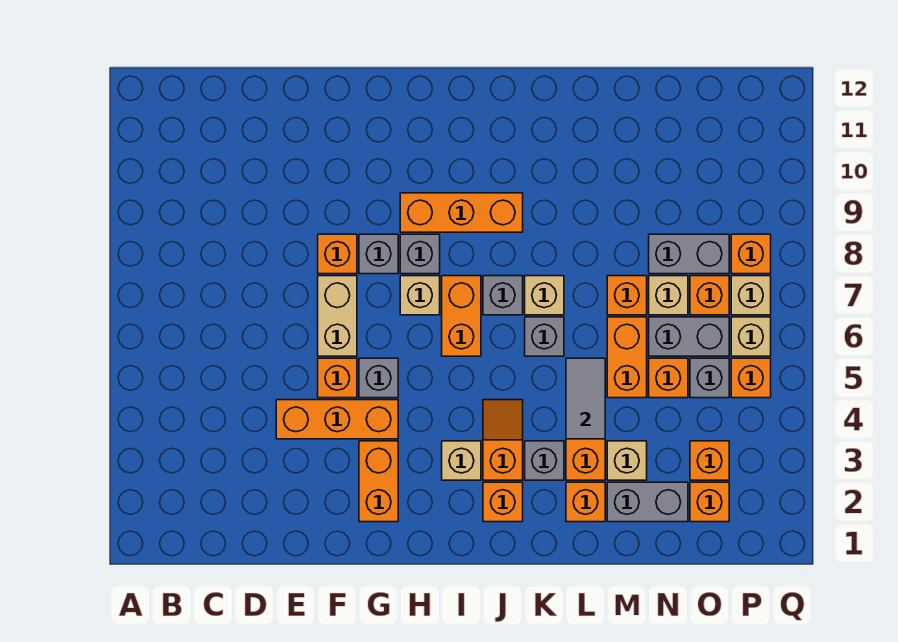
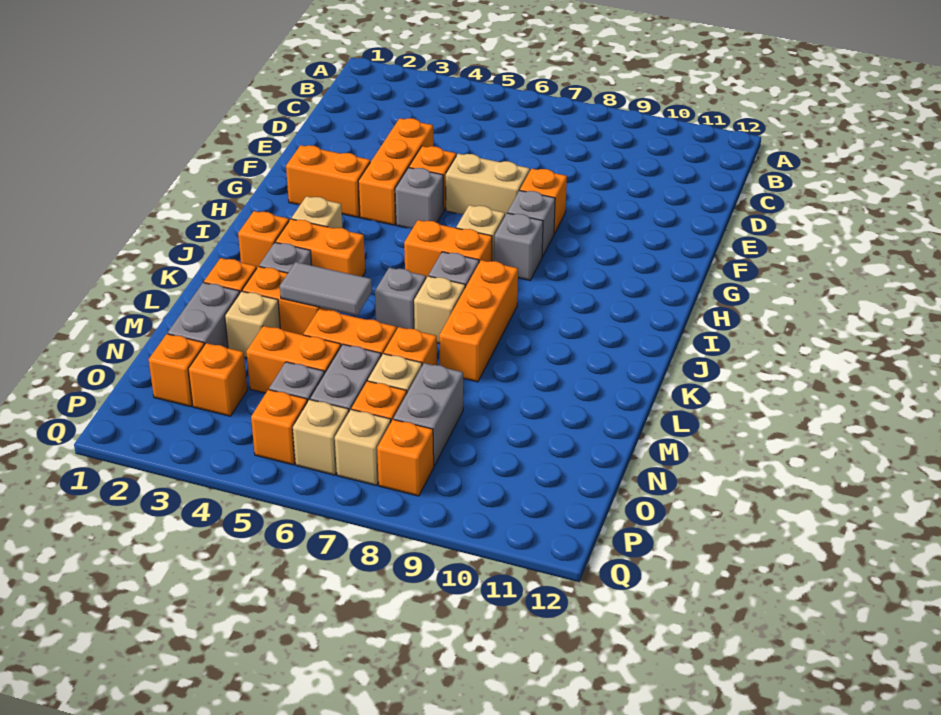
orange 1x3 brick [400,193,523,232] -> orange 1x3 brick moved to [439,260,518,382]
orange 1x2 slope [483,400,523,480] -> orange 1x2 brick [275,219,365,277]
orange 1x1 brick [649,358,688,398] -> orange 1x2 brick [246,326,341,393]

